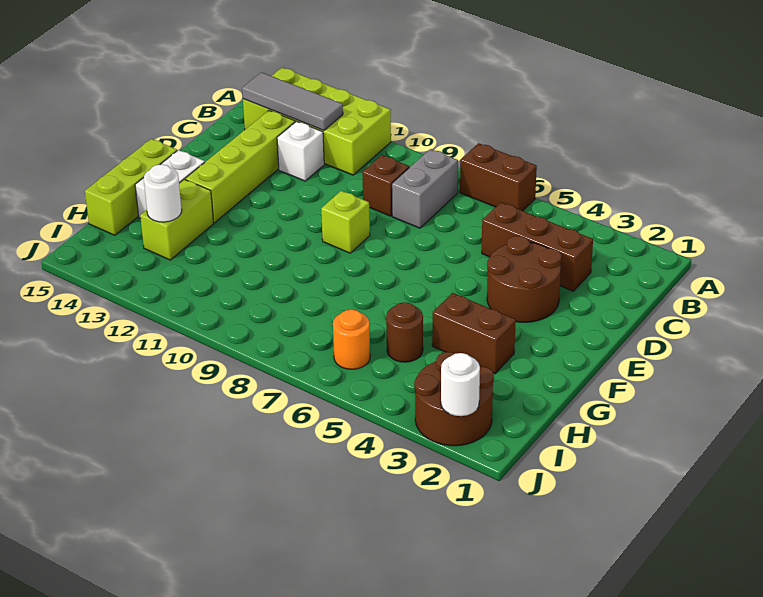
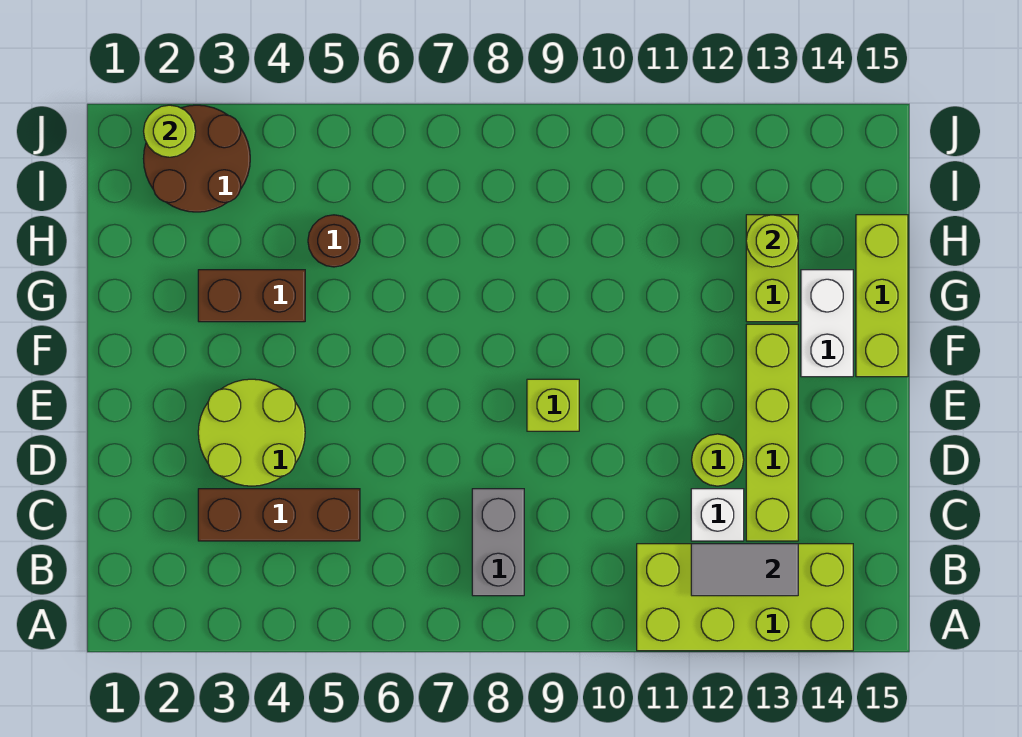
brown 1x2 brick [460,143,537,211] -> none
grey 1x3 tile [242,72,343,131] -> grey 1x2 tile [691,544,798,596]
brown 1x1 brick [362,155,409,216] -> none
brown 2x2 round brick [487,236,562,322] -> lime 2x2 round brick [198,379,305,486]
none -> lime 1x1 round brick [692,434,744,486]
white 1x1 round brick [144,164,182,222] -> lime 1x1 round brick [746,215,798,267]
orange 1x1 round brick [333,309,370,369] -> none
white 1x1 round brick [441,353,480,416] -> lime 1x1 round brick [144,105,196,157]

